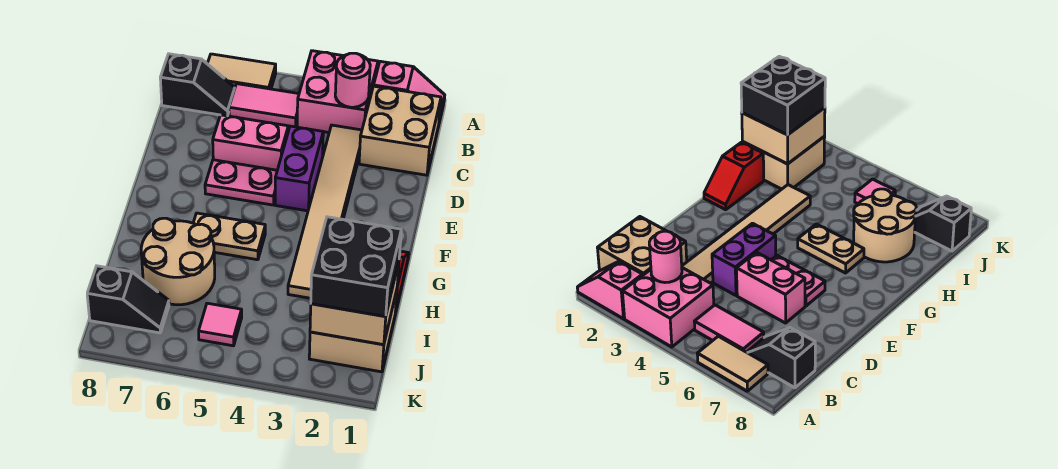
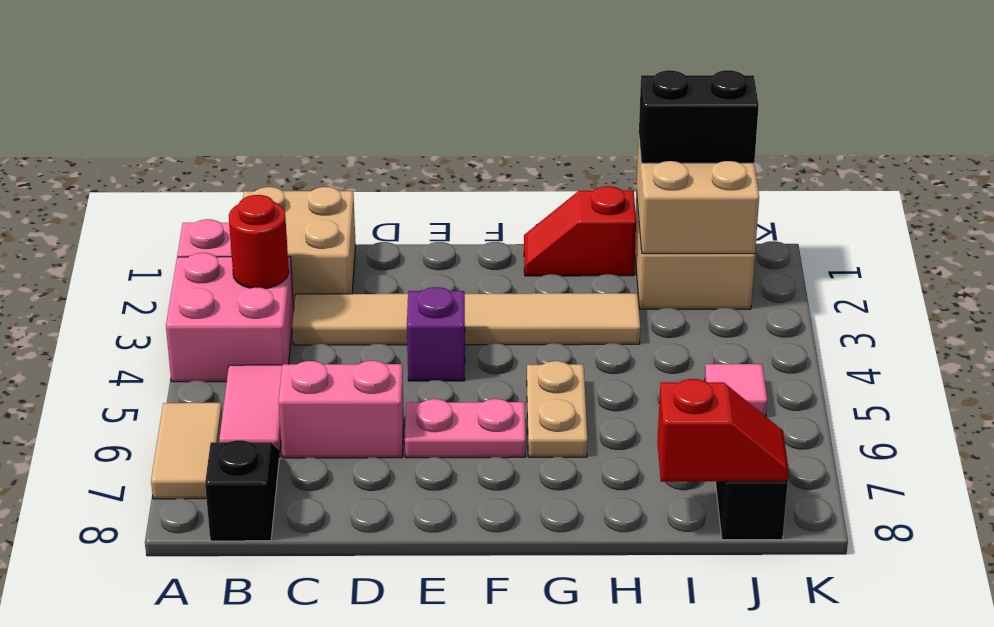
pink 1x1 round brick [335,53,370,107] -> red 1x1 round brick [229,195,289,288]
purple 1x2 brick [275,126,323,211] -> purple 1x1 brick [407,287,465,381]
pink 1x2 brick [213,115,288,170] -> pink 1x2 brick turned to [279,361,404,458]
pink 1x2 plate [205,160,277,205] -> pink 1x2 plate turned to [405,399,526,458]
tan 2x2 round brick [141,218,215,305] -> none
black 2x2 brick [311,217,401,316] -> black 1x2 brick [639,70,759,163]
none -> red 1x2 slope [657,379,789,482]

